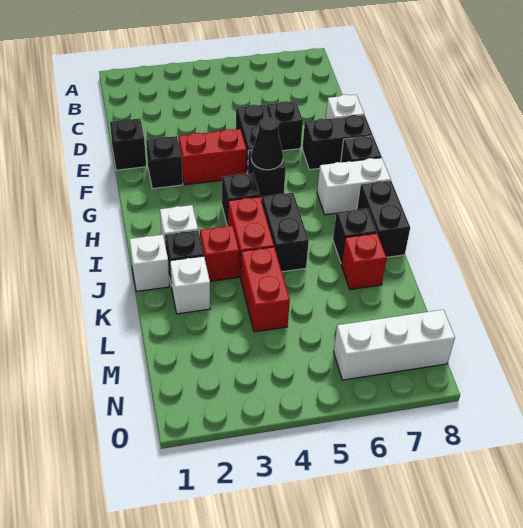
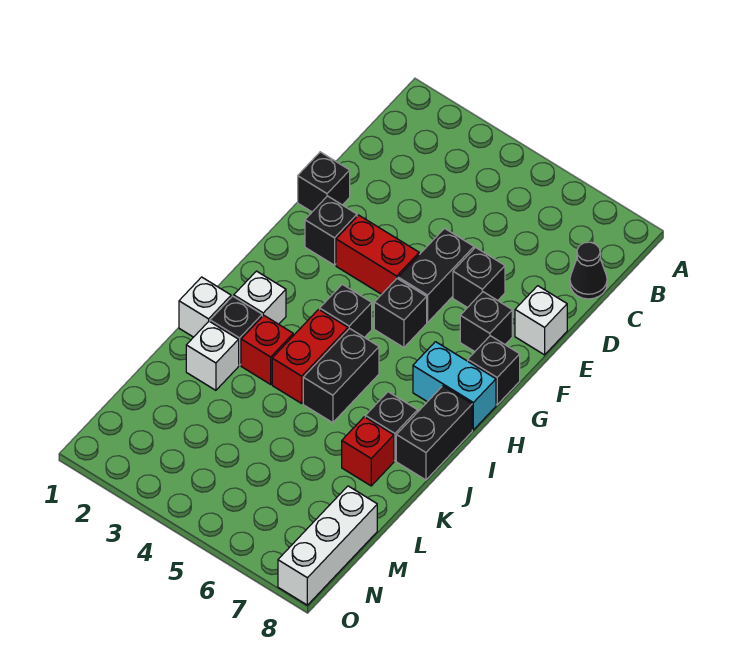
black 1x2 brick [302,115,373,170] -> black 1x1 brick [460,292,512,352]
black 1x1 cone [251,117,283,170] -> black 1x1 cone moved to [570,242,607,299]
white 1x2 brick [317,158,391,215] -> cyan 1x2 brick [413,342,496,430]
red 1x2 brick [240,247,290,332] -> none
white 1x3 brick [333,310,455,380] -> white 1x3 brick turned to [278,486,377,605]

